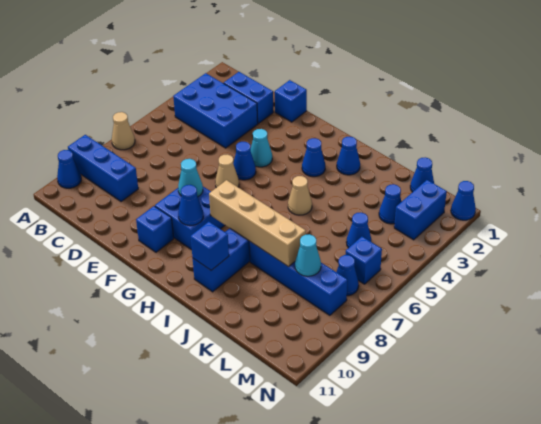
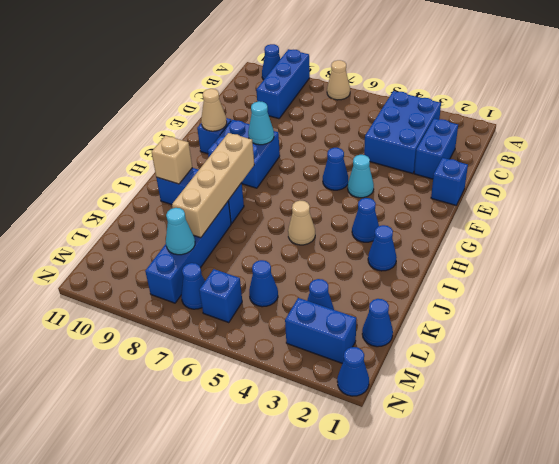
tan 1x1 cone [215,154,239,188] -> tan 1x1 cone moved to [201,89,227,131]
blue 1x1 cone [178,185,203,225] -> none
blue 1x1 brick [191,222,229,270] -> tan 1x1 brick [152,136,192,184]

